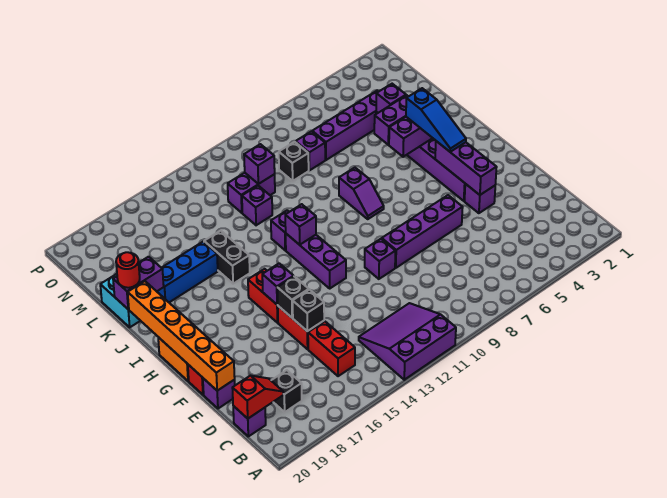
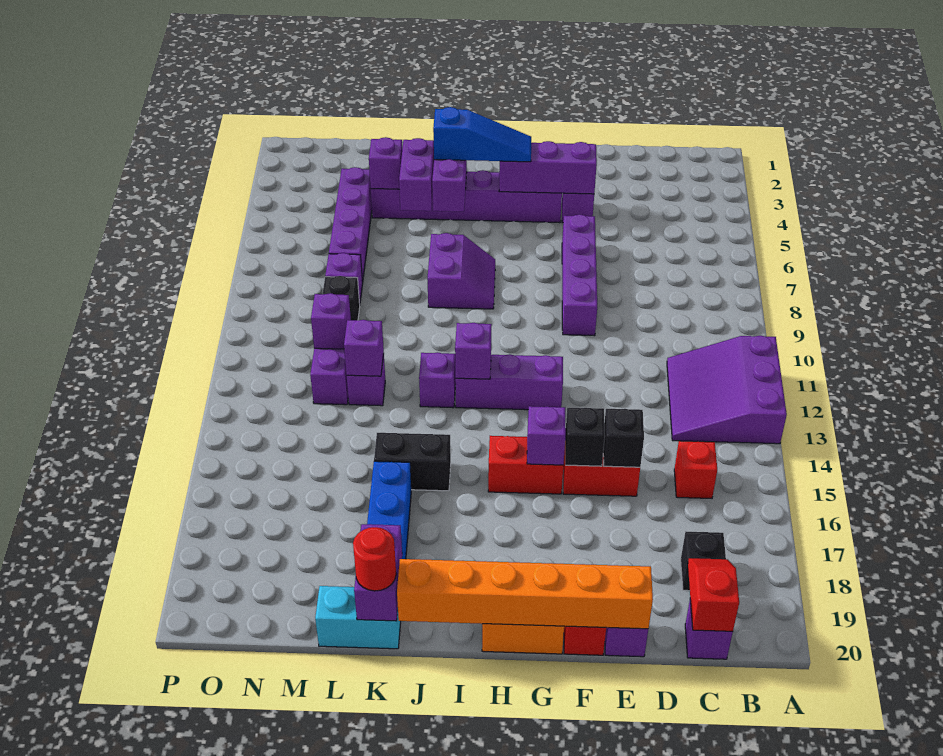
red 1x2 brick [308,321,355,376] -> red 1x1 brick [674,441,717,498]
purple 1x1 brick [365,239,395,279] -> purple 1x1 brick moved to [344,320,384,376]
purple 1x2 slope [339,168,384,219] -> purple 2x2 slope [427,233,495,309]

